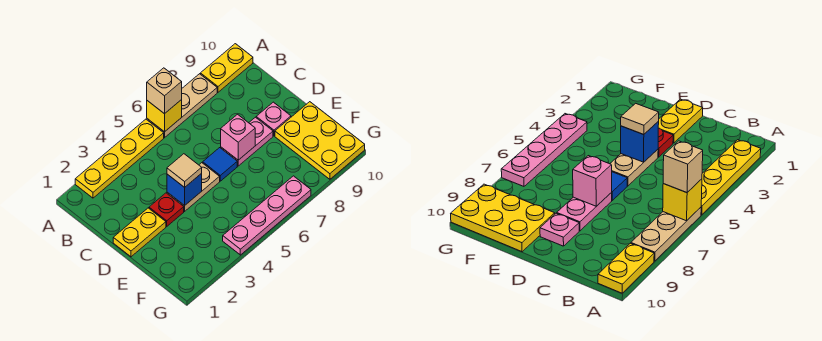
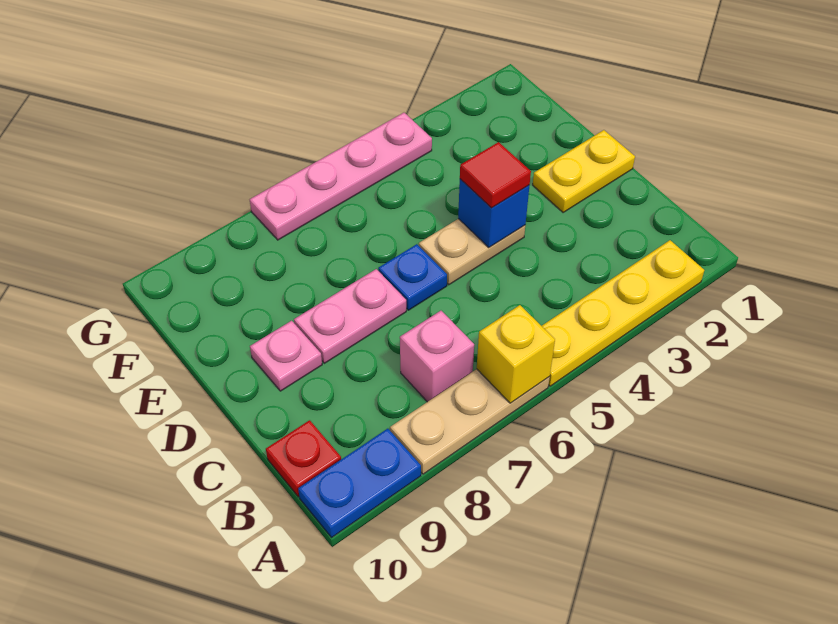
tan 1x1 brick [147,68,182,114] -> none
yellow 1x2 plate [200,44,253,92] -> blue 1x2 plate [298,429,421,537]
red 1x1 plate [149,193,184,226] -> red 1x1 plate moved to [266,420,341,497]
tan 1x1 tile [167,154,202,187] -> red 1x1 tile [460,142,531,208]
blue 1x1 tile [203,148,237,181] -> blue 1x1 plate [378,244,447,310]
pink 1x1 brick [221,114,255,160] -> pink 1x1 brick moved to [400,311,474,402]
yellow 2x3 plate [275,102,365,179] -> none

